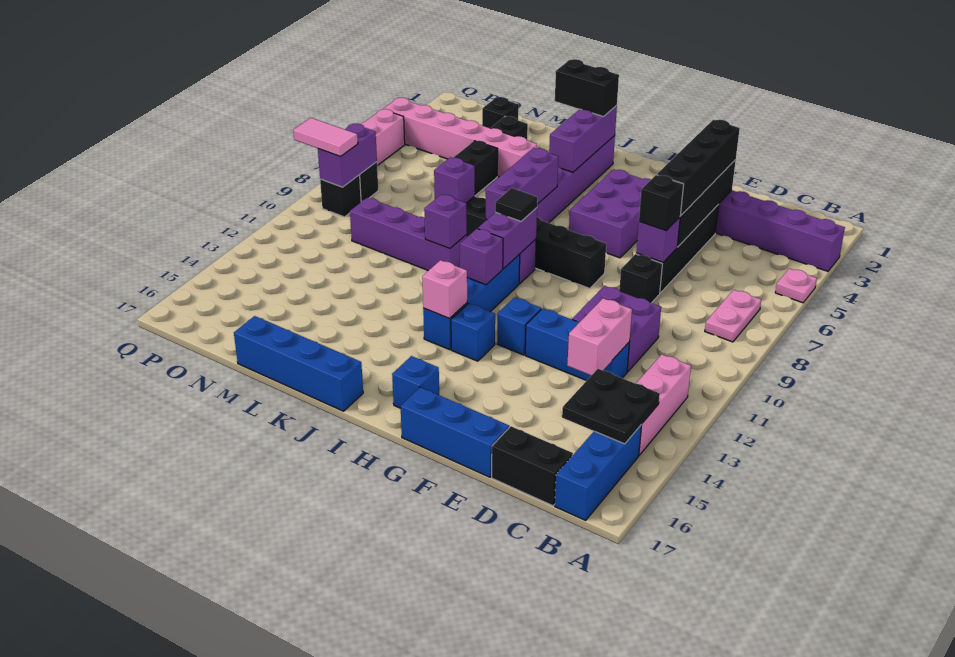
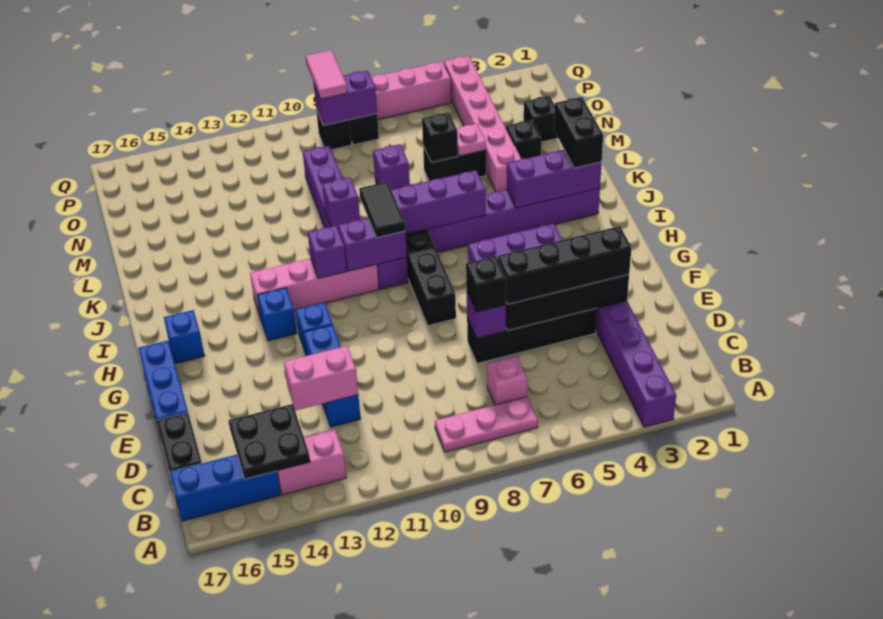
pink 1x1 plate [775,269,817,303] -> pink 1x1 plate moved to [457,124,486,156]
pink 1x2 plate [705,290,761,342] -> pink 1x3 plate [435,397,538,452]
pink 1x3 brick [636,354,691,455] -> pink 1x2 brick [277,429,346,495]
purple 2x2 brick [572,286,661,372] -> none
black 1x1 brick [619,254,662,303] -> black 1x1 brick moved to [422,112,458,162]
black 1x1 tile [495,188,537,221] -> black 1x2 tile [359,182,405,238]
blue 1x4 brick [423,255,520,350] -> pink 1x4 brick [250,258,379,318]
pink 1x1 brick [422,260,467,318] -> pink 1x1 brick moved to [487,356,527,405]
blue 1x4 brick [234,316,363,411] -> none

